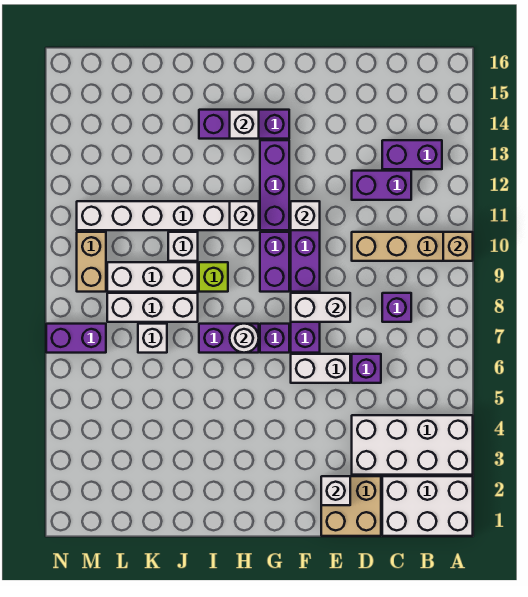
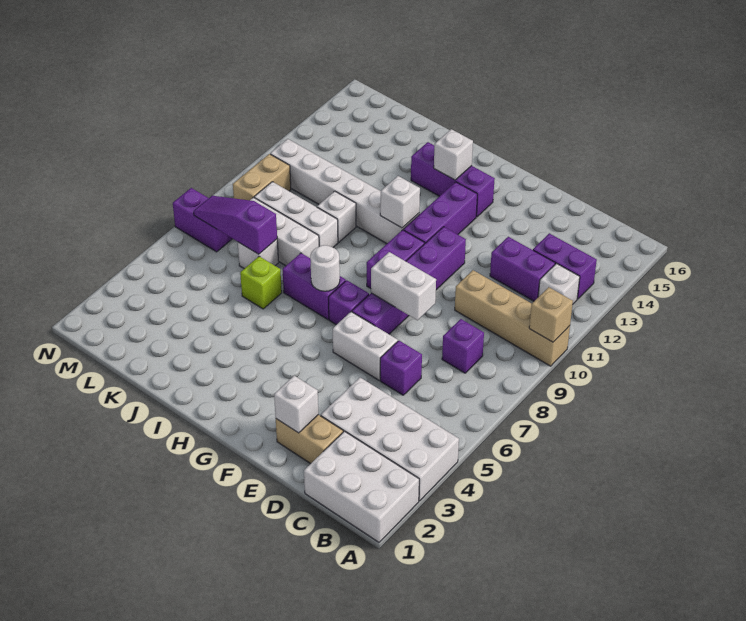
tan 2x2 brick [321,476,381,536] -> tan 1x2 brick [276,415,343,464]
white 1x1 brick [291,201,320,230] -> white 1x1 brick moved to [538,264,580,304]
lime 1x1 brick [199,262,228,292] -> lime 1x1 brick moved to [240,256,282,309]
none -> purple 1x3 slope [194,196,277,254]

